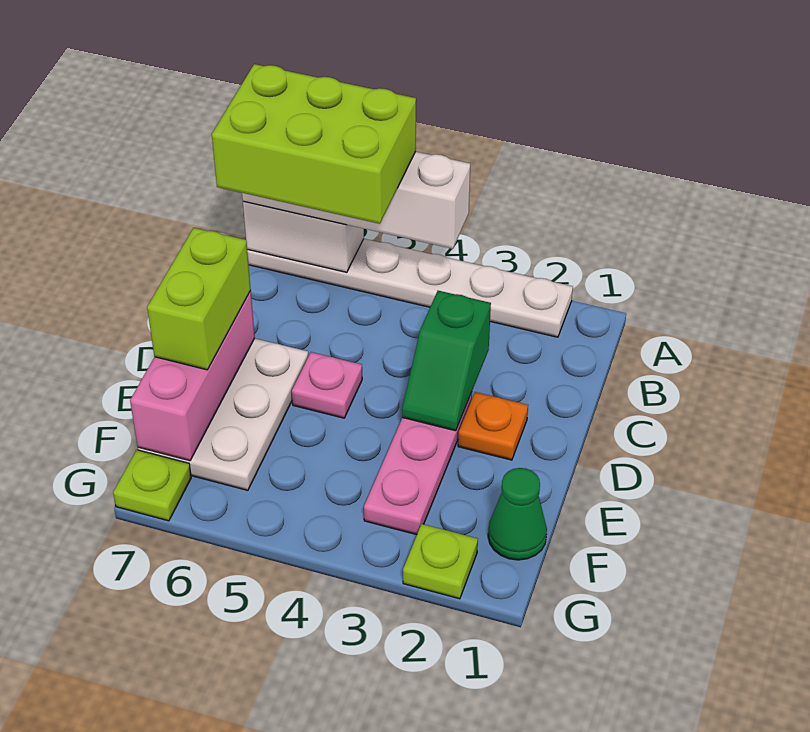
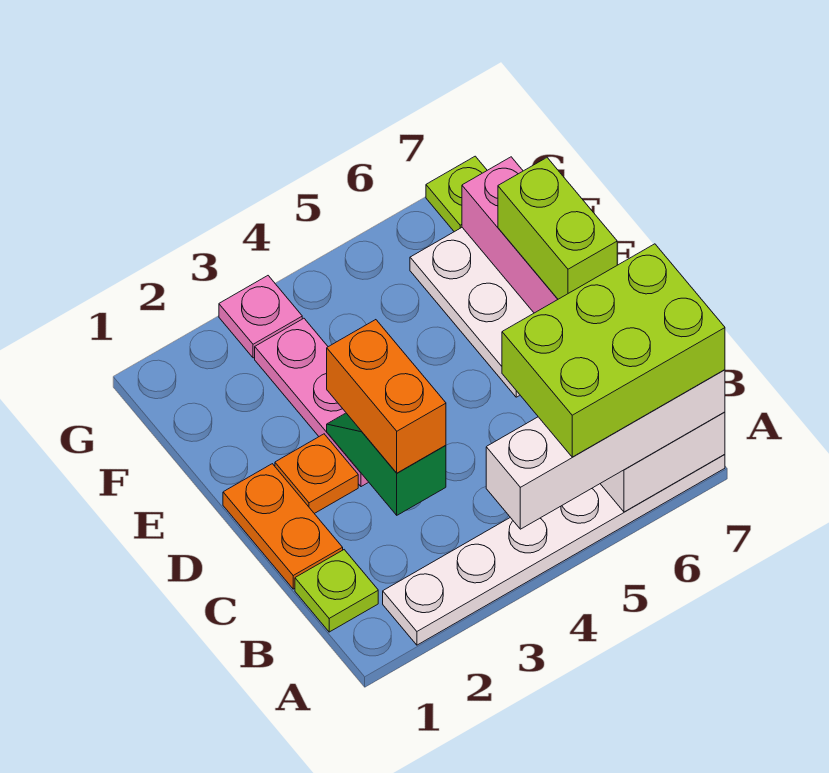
none -> orange 1x2 plate [223,464,343,589]
none -> orange 1x2 brick [327,320,446,473]
pink 1x1 plate [292,352,362,418] -> pink 1x1 plate moved to [219,276,302,358]
green 1x1 cone [488,468,547,560] -> none
lime 1x1 plate [403,524,478,599] -> lime 1x1 plate moved to [295,550,378,632]

